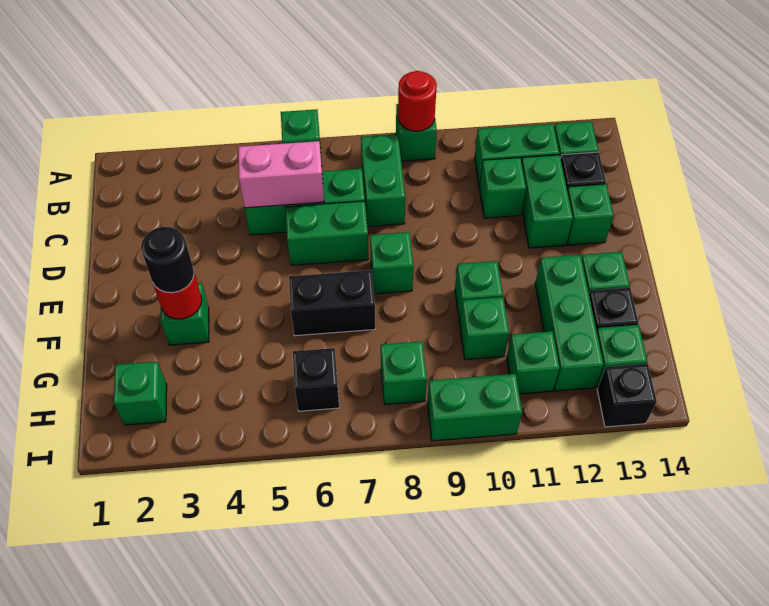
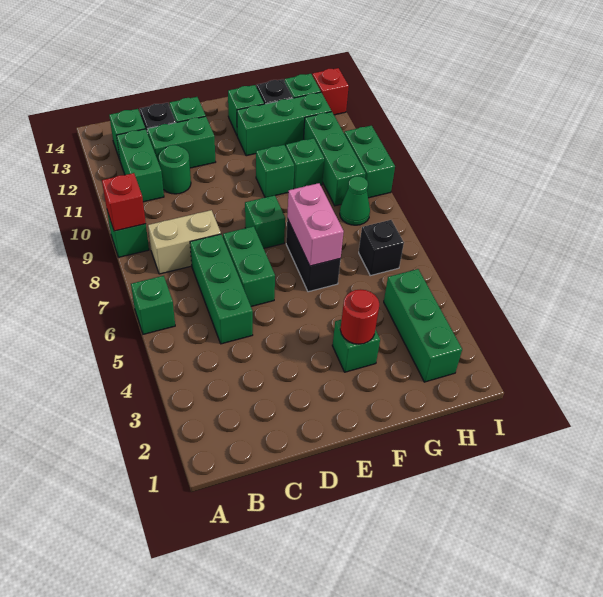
red 1x1 round brick [398,71,437,131] -> red 1x1 brick [102,173,146,231]
green 1x2 brick [361,134,405,227] -> tan 1x2 brick [148,210,221,274]
pink 1x2 brick [238,141,324,208] -> pink 1x2 brick moved to [287,183,344,266]
green 1x1 brick [479,158,526,218] -> green 1x1 round brick [159,145,191,194]
black 1x1 round brick [141,227,194,293] -> none
green 1x1 brick [114,362,167,425] -> green 1x3 brick [384,269,462,382]
green 1x1 brick [381,341,427,404] -> green 1x1 cone [340,176,370,225]
green 1x1 brick [507,331,560,394] -> green 1x3 brick [304,112,366,206]
black 1x1 brick [597,363,657,427] -> red 1x1 brick [312,68,349,115]

